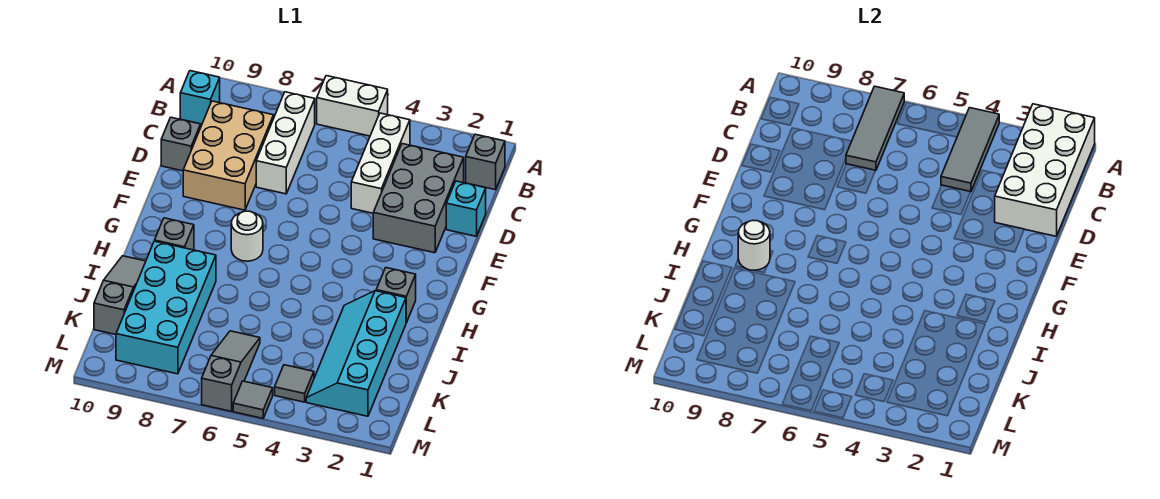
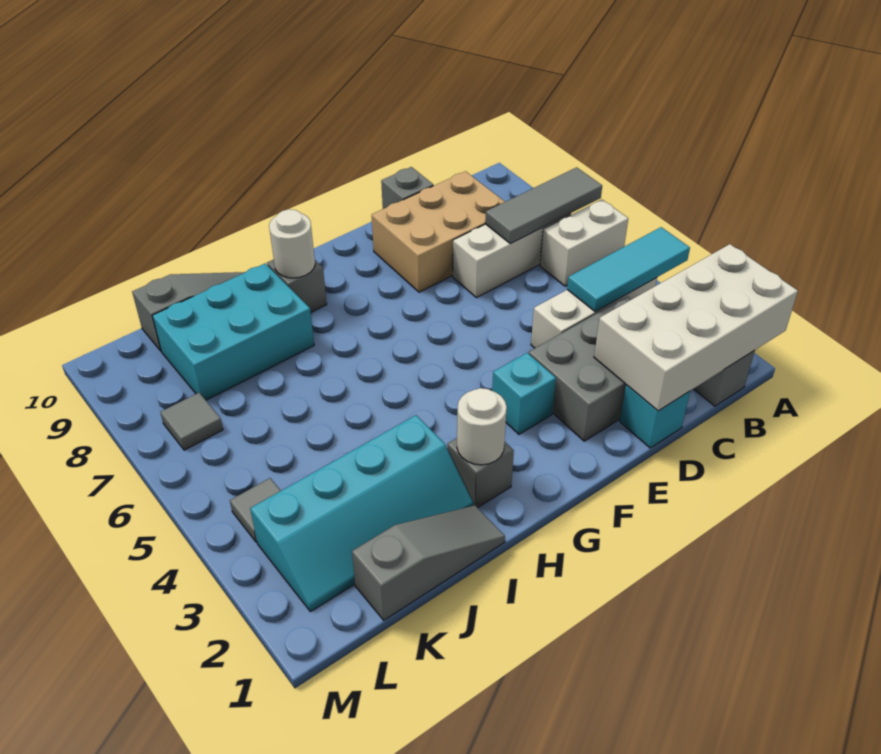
grey 1x3 tile [941,108,999,192] -> cyan 1x3 tile [567,227,690,312]
white 1x2 brick [317,76,388,136] -> white 1x2 brick turned to [540,200,628,286]
cyan 1x1 brick [180,71,220,124] -> cyan 1x1 brick moved to [492,353,556,434]
white 1x1 round brick [231,211,263,261] -> white 1x1 round brick moved to [457,388,507,465]
cyan 2x4 slope [306,291,406,416] -> cyan 2x4 slope turned to [250,415,474,612]
cyan 2x4 brick [116,241,216,374] -> cyan 2x3 brick [152,263,314,400]
grey 1x3 slope [202,331,260,411] -> grey 1x3 slope moved to [352,505,505,620]
grey 1x1 tile [233,381,273,418] -> grey 1x1 tile moved to [160,393,223,450]

